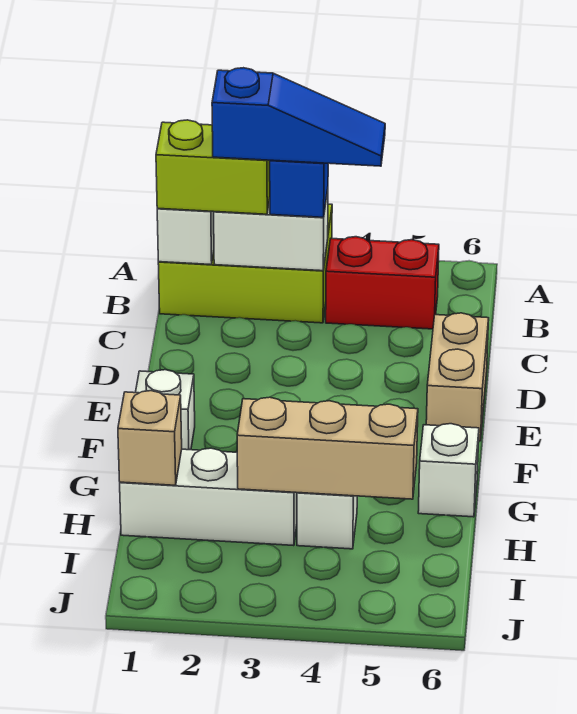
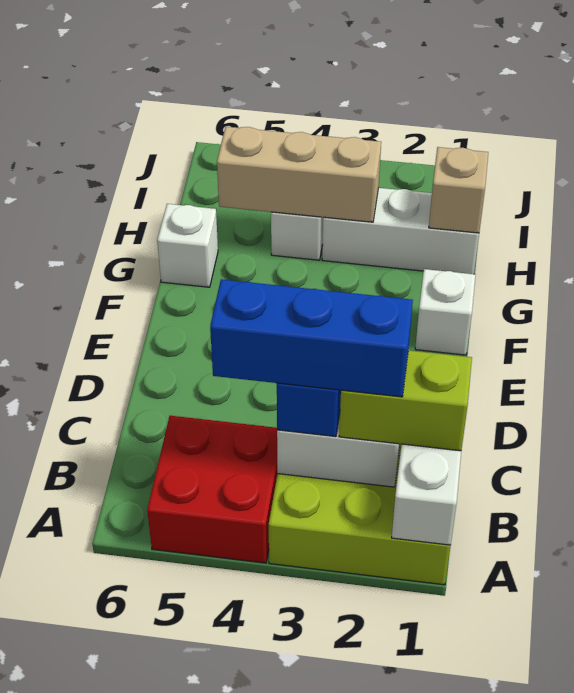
blue 1x3 slope [212,68,385,166] -> blue 1x3 brick [210,279,413,397]
red 1x2 brick [326,237,439,329] -> red 2x2 brick [147,416,277,563]
tan 1x2 brick [426,313,489,441] -> none

